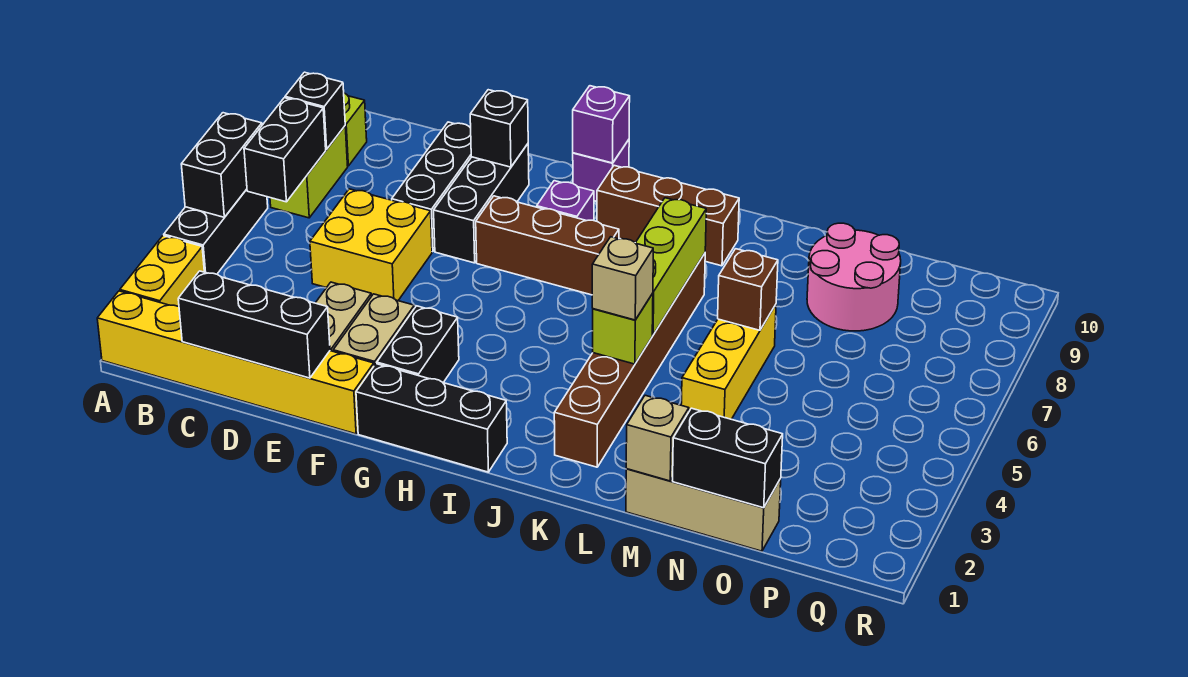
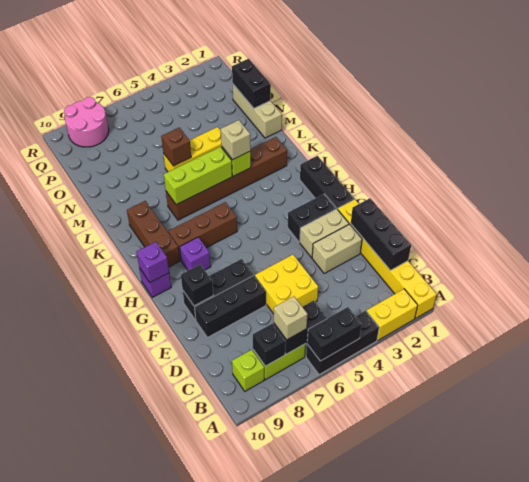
brown 1x3 brick [476,196,619,295] -> brown 1x3 brick turned to [168,202,237,260]
tan 1x1 brick [626,395,689,481] -> tan 1x1 brick moved to [274,296,308,340]
pink 2x2 round brick [807,223,901,331] -> pink 2x2 round brick moved to [64,97,109,147]

